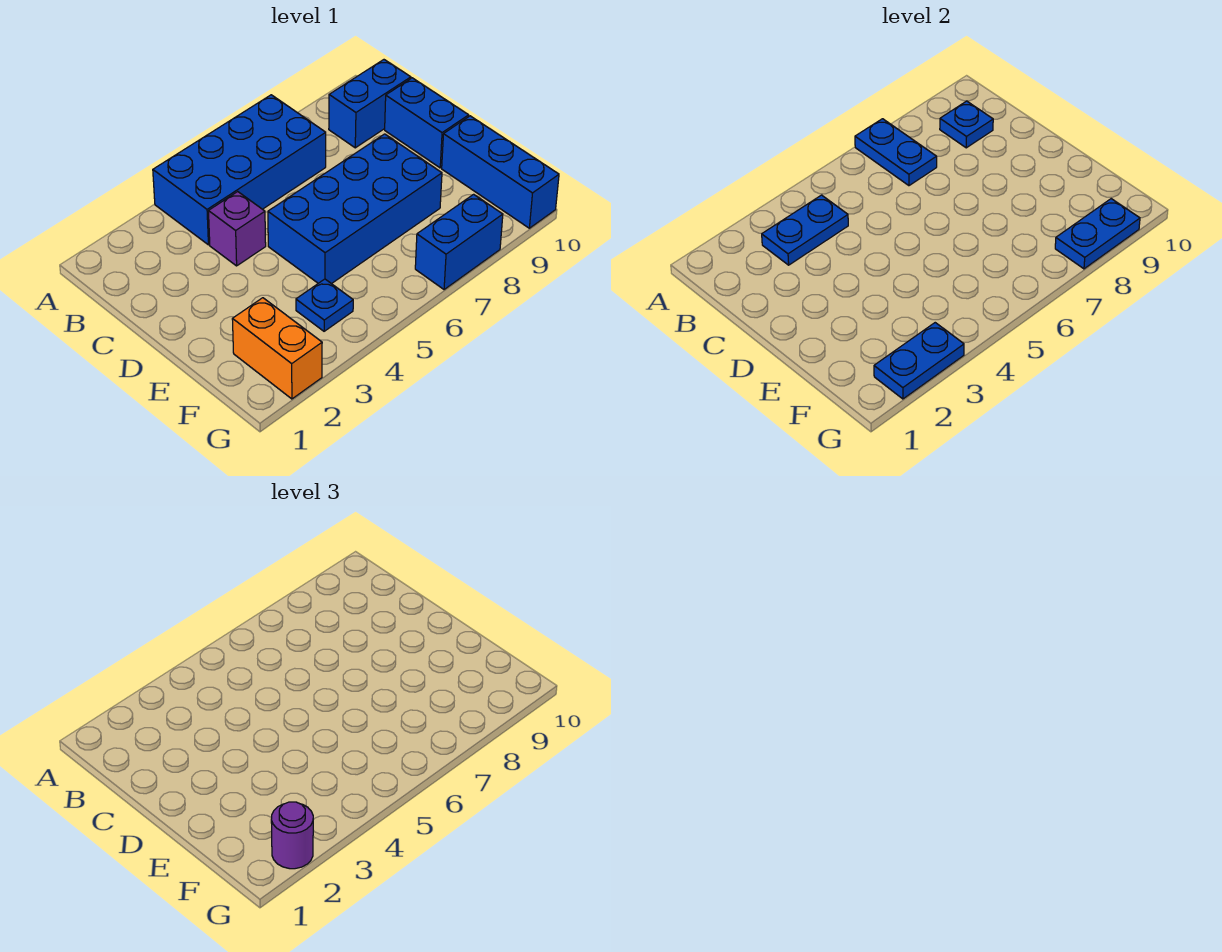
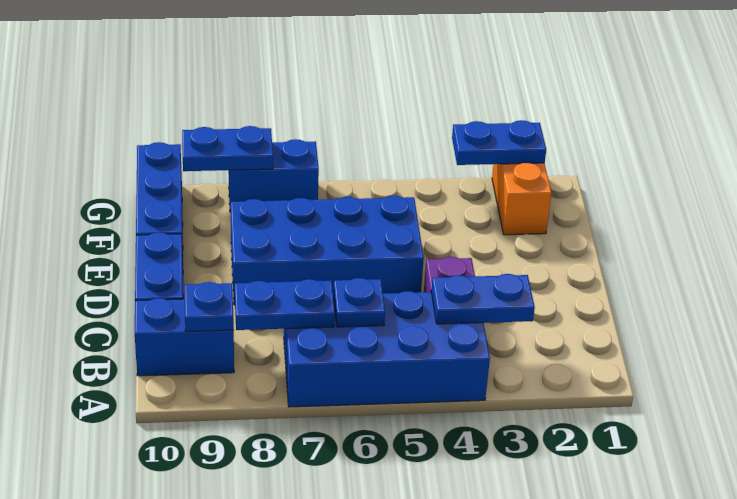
blue 1x2 plate [855,119,937,186] -> blue 1x2 plate turned to [235,279,335,330]
blue 1x1 plate [296,279,353,331] -> blue 1x1 plate moved to [333,278,385,327]
purple 1x1 round brick [271,802,313,869] -> none

